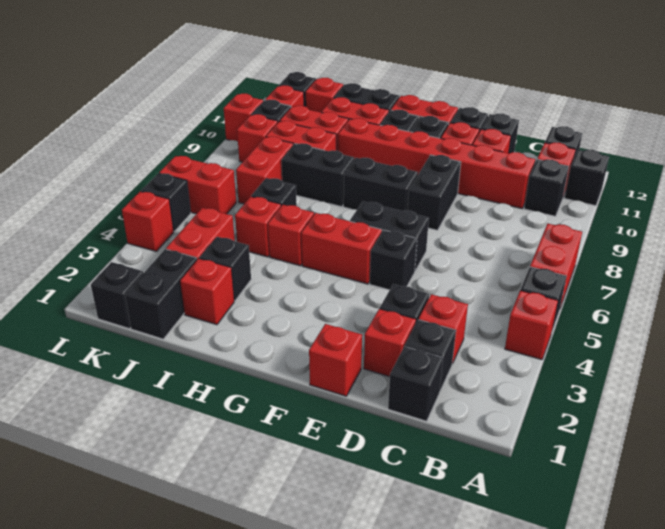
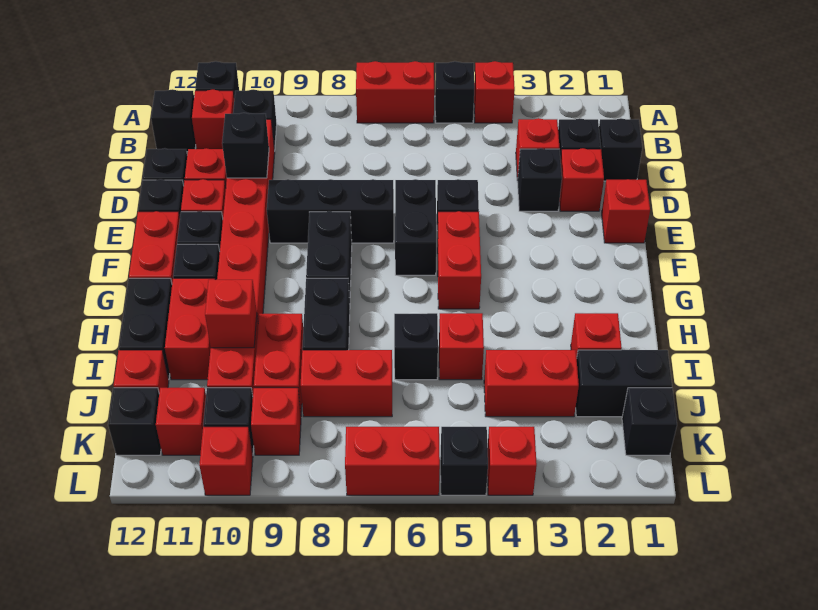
black 1x2 brick [407,155,461,230] -> black 1x3 brick [267,179,394,243]
red 1x1 brick [268,205,314,266] -> red 1x1 brick moved to [205,279,257,348]
black 1x1 brick [200,237,251,301] -> black 1x1 brick moved to [222,113,269,178]
red 1x2 brick [159,156,236,214] -> red 1x2 brick turned to [345,427,440,495]

